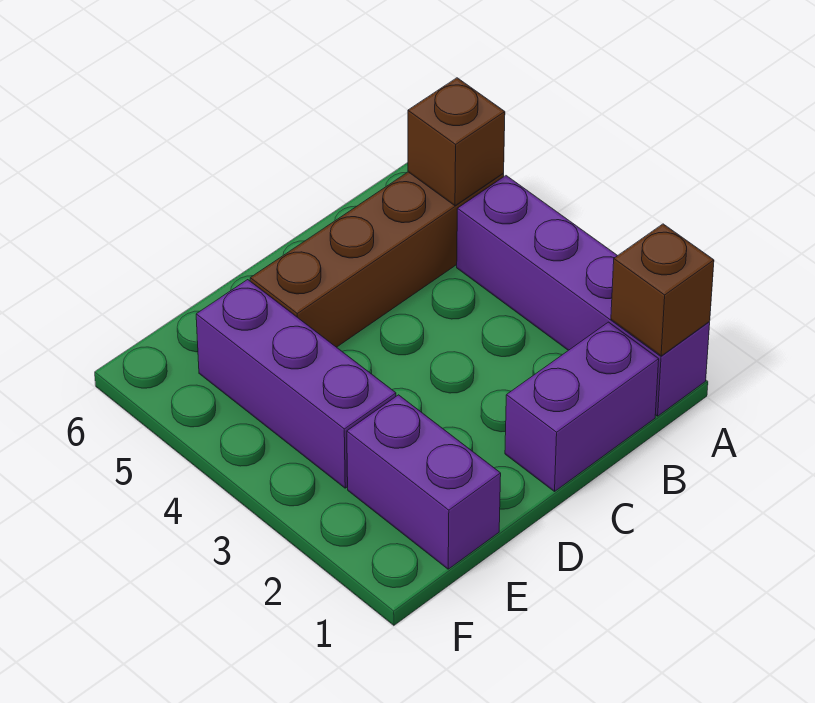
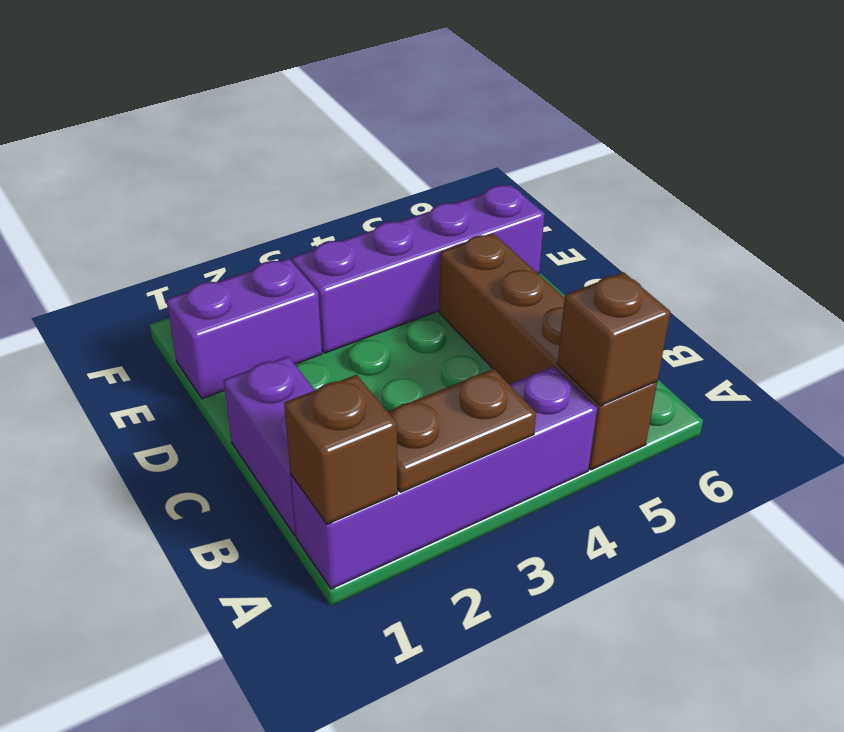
none -> brown 1x2 plate [387,369,536,492]
purple 1x3 brick [196,280,396,488] -> purple 1x4 brick [292,185,545,353]

